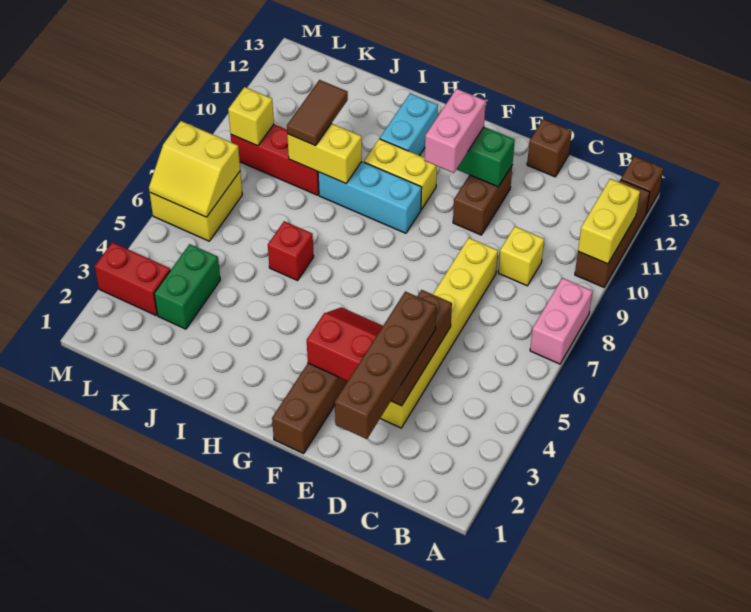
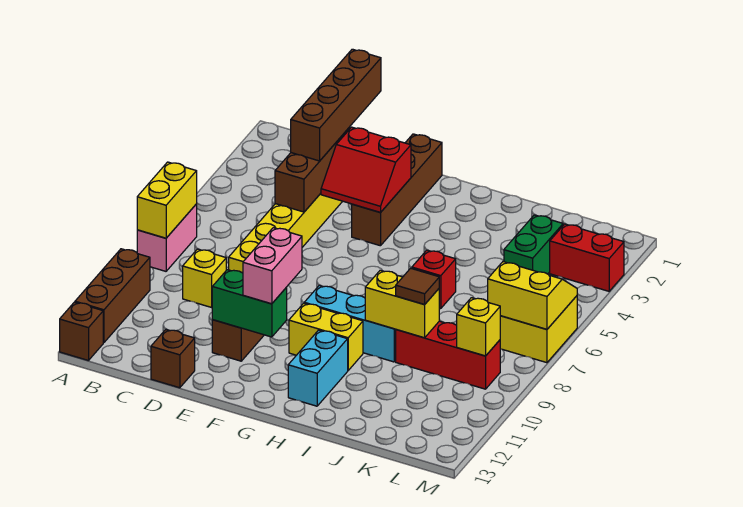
yellow 1x2 brick [578,179,640,264] -> yellow 1x2 brick moved to [137,162,197,238]
brown 1x2 tile [287,80,348,146] -> brown 1x1 tile [396,268,439,305]

